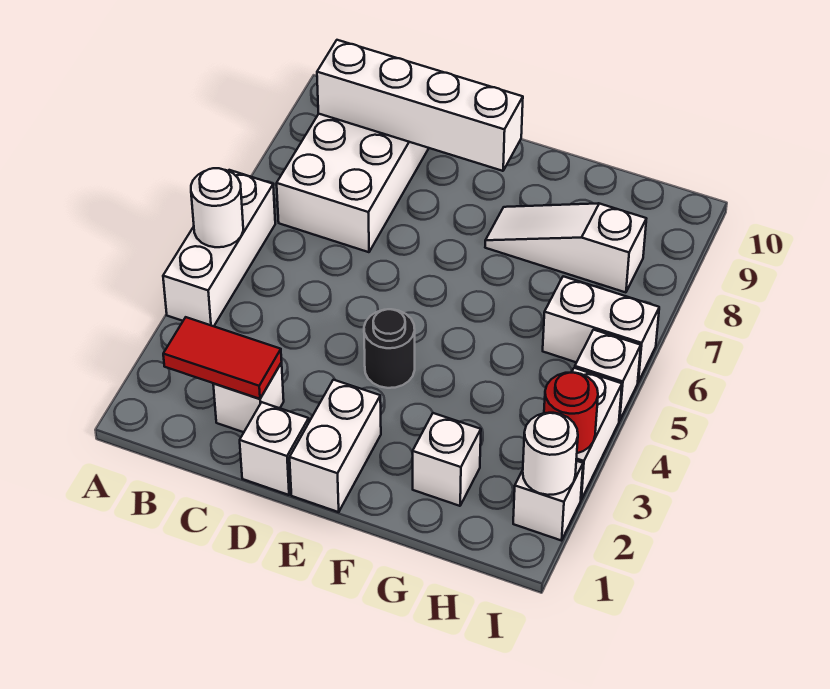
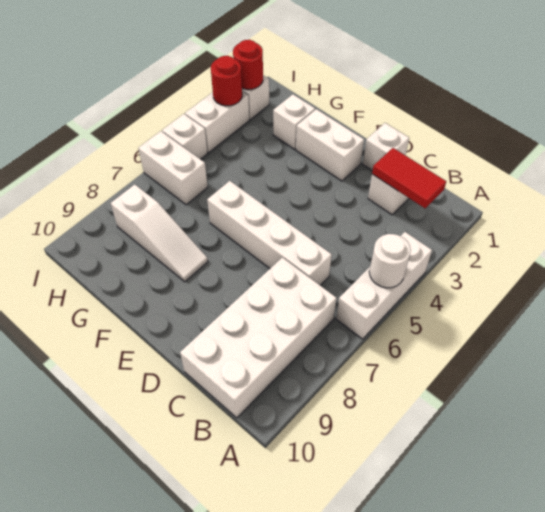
white 1x4 brick [317,40,523,171] -> white 1x4 brick moved to [207,181,332,285]
white 1x2 brick [290,380,381,512] -> white 1x2 brick turned to [296,109,364,181]
black 1x1 round brick [364,309,415,388] -> none
white 1x1 round brick [523,413,578,495] -> red 1x1 round brick [233,40,263,90]

